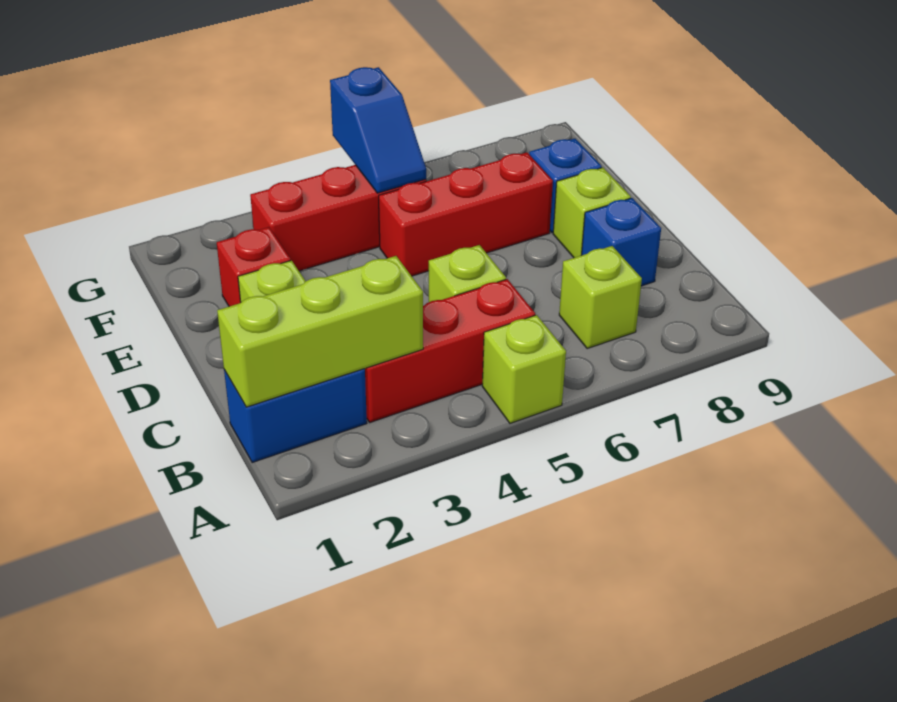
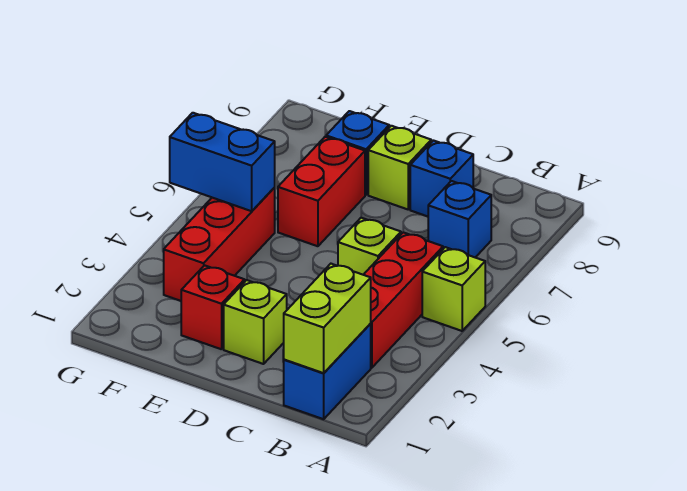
lime 1x3 brick [217,256,423,407] -> lime 1x2 brick [284,264,371,373]
lime 1x1 brick [559,246,642,349] -> blue 1x1 brick [428,181,491,257]
red 1x3 brick [379,152,553,276] -> red 1x2 brick [278,137,365,246]
blue 1x2 slope [330,67,426,193] -> blue 1x2 brick [170,113,275,211]

